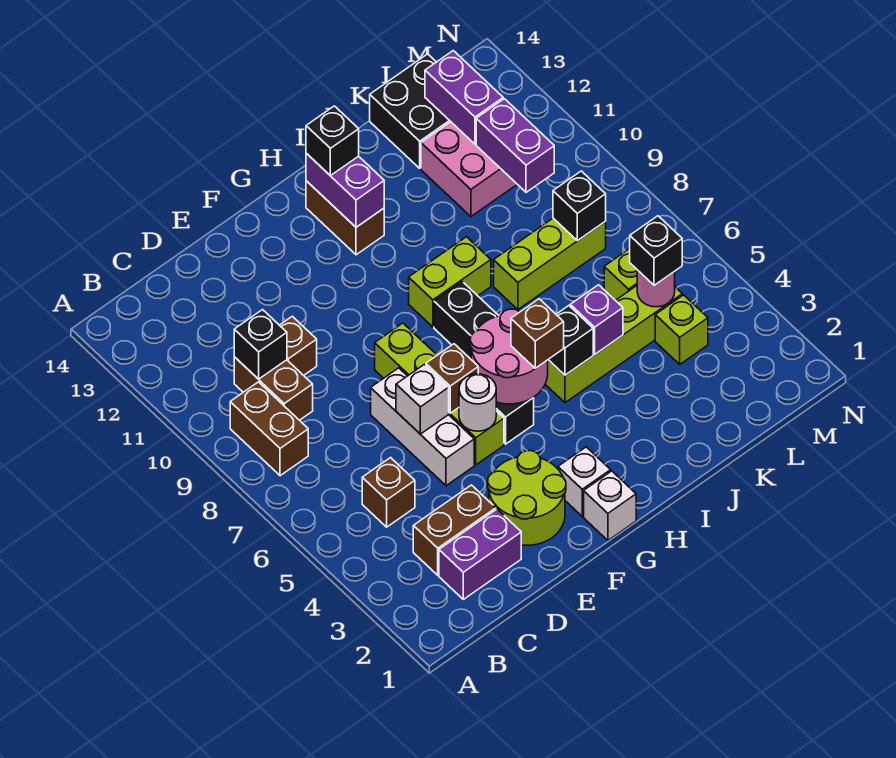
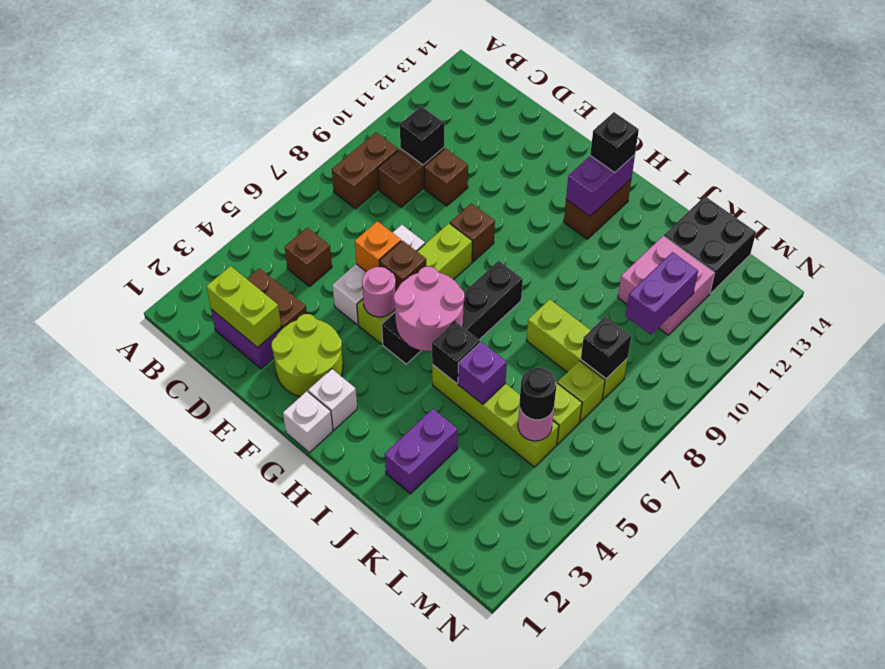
white 1x1 brick [396,364,449,434] -> orange 1x1 brick [355,221,401,272]
white 1x1 round brick [459,374,496,431] -> pink 1x1 round brick [362,267,396,317]
brown 1x1 brick [511,299,564,368] -> brown 1x1 brick moved to [450,203,495,262]
lime 1x2 brick [409,237,491,327] -> lime 1x2 brick moved to [206,266,281,348]
lime 1x1 brick [655,295,708,364] -> lime 1x1 brick moved to [558,361,605,422]
black 1x1 brick [630,216,682,285] -> black 1x1 round brick [519,368,557,420]
purple 1x2 brick [425,51,503,144] -> purple 1x2 brick moved to [385,409,458,494]

